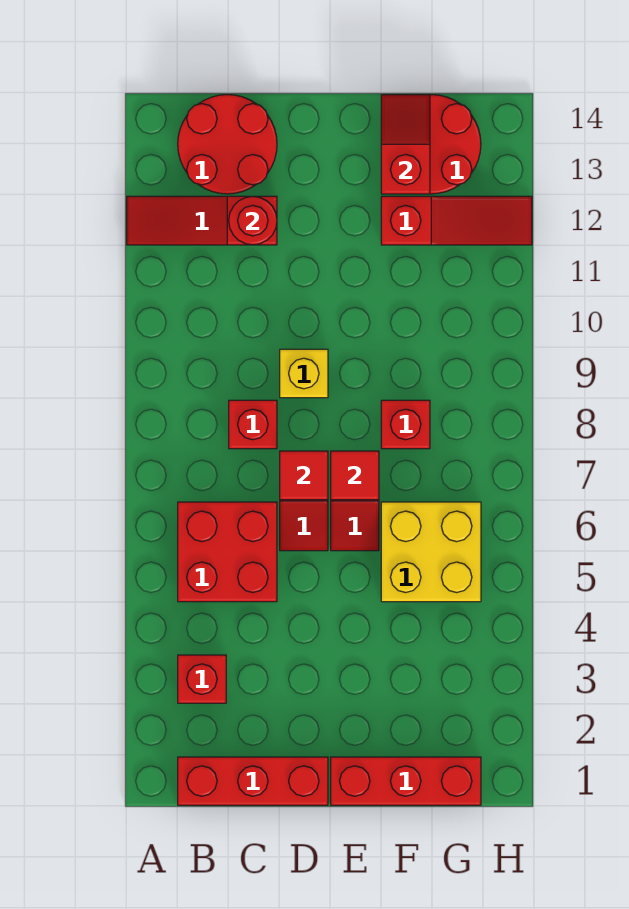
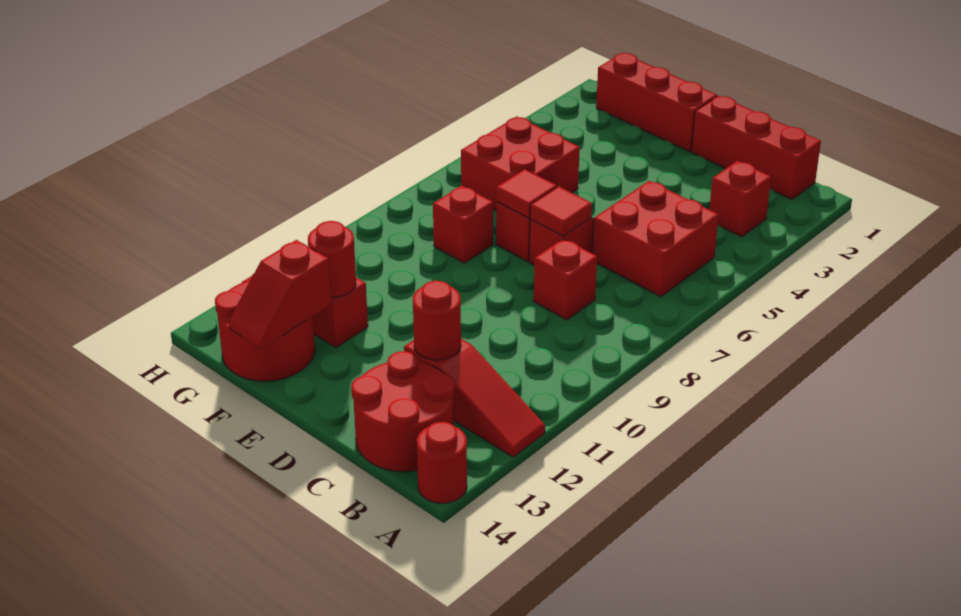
none -> red 1x1 round brick [417,422,467,503]
yellow 1x1 brick [280,349,328,398] -> none
yellow 2x2 brick [381,502,481,602] -> red 2x2 brick [461,116,580,210]
none -> red 1x1 round brick [308,221,356,297]

